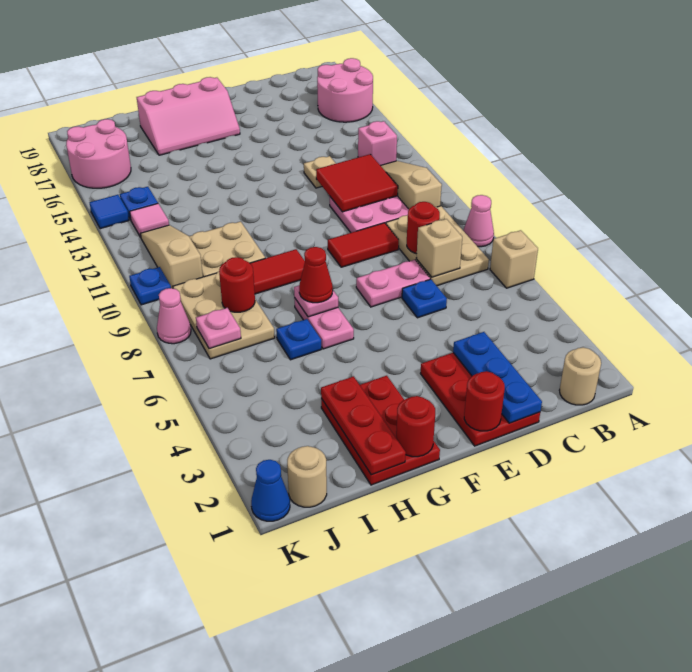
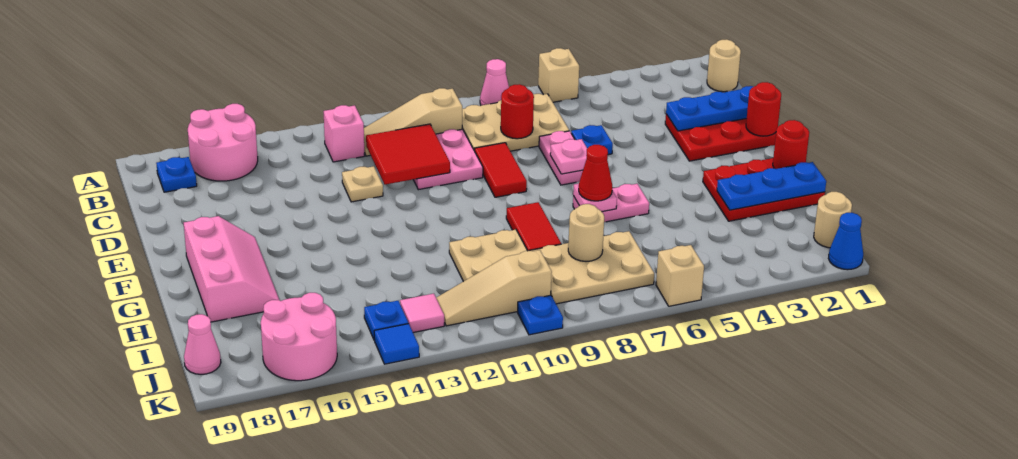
tan 1x1 brick [416,219,462,277] -> tan 1x1 brick moved to [656,245,704,306]
red 1x3 plate [321,376,406,475] -> blue 1x3 plate [717,162,826,210]
blue 1x1 plate [276,319,321,360] -> blue 1x1 plate moved to [156,157,197,192]
red 1x1 round brick [219,257,255,312] -> tan 1x1 round brick [568,204,604,261]
pink 1x1 plate [196,308,241,349] -> pink 1x1 plate moved to [550,139,587,174]
pink 1x1 cone [157,288,191,344] -> pink 1x1 cone moved to [184,314,221,374]

